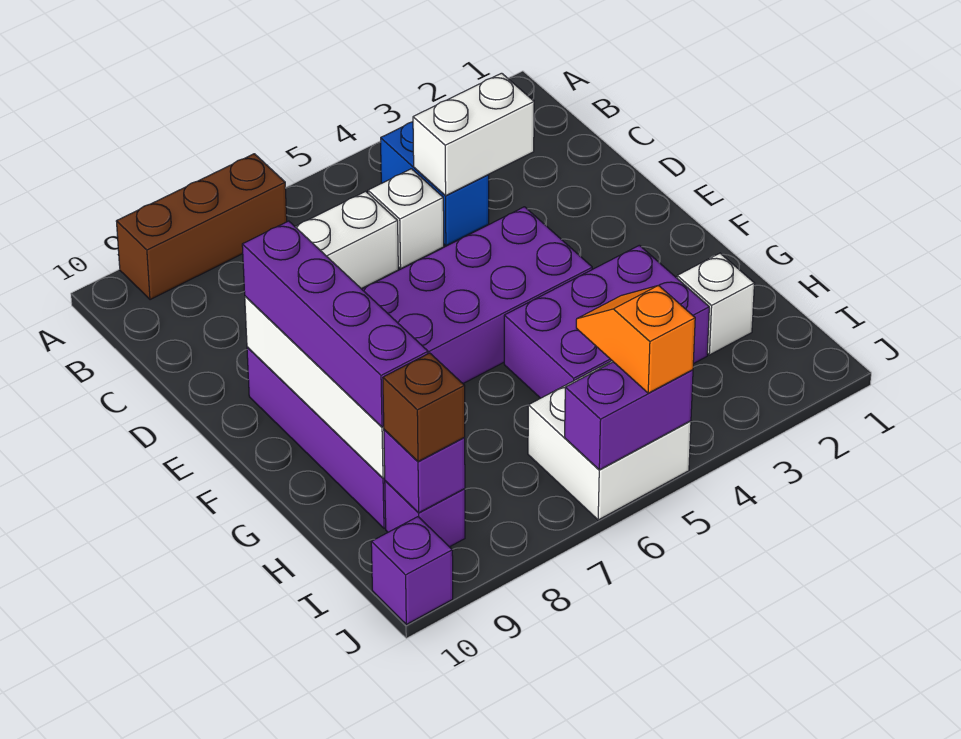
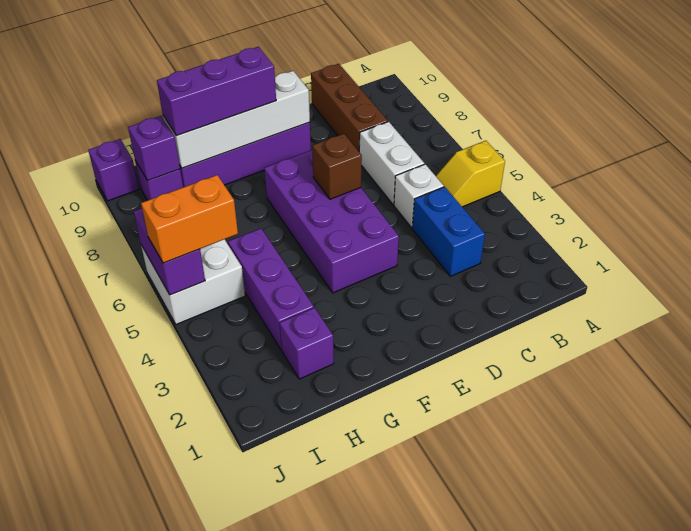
none -> yellow 1x2 slope [436,141,505,207]
brown 1x3 brick [116,154,287,300] -> brown 1x3 brick moved to [311,64,388,151]
blue 1x2 brick [381,122,489,246] -> blue 1x2 brick turned to [412,187,485,276]
white 1x2 brick [413,73,534,195] -> none
purple 1x4 brick [242,221,428,427] -> purple 1x3 brick [157,47,276,136]
purple 2x3 brick [504,245,709,398] -> purple 1x3 brick [228,228,314,350]
white 1x1 brick [677,253,754,355] -> purple 1x1 brick [280,308,334,379]
orange 1x2 slope [576,285,695,393] -> orange 1x2 brick [141,175,238,263]
brown 1x1 brick [383,353,465,462] -> brown 1x1 brick moved to [312,134,362,199]

